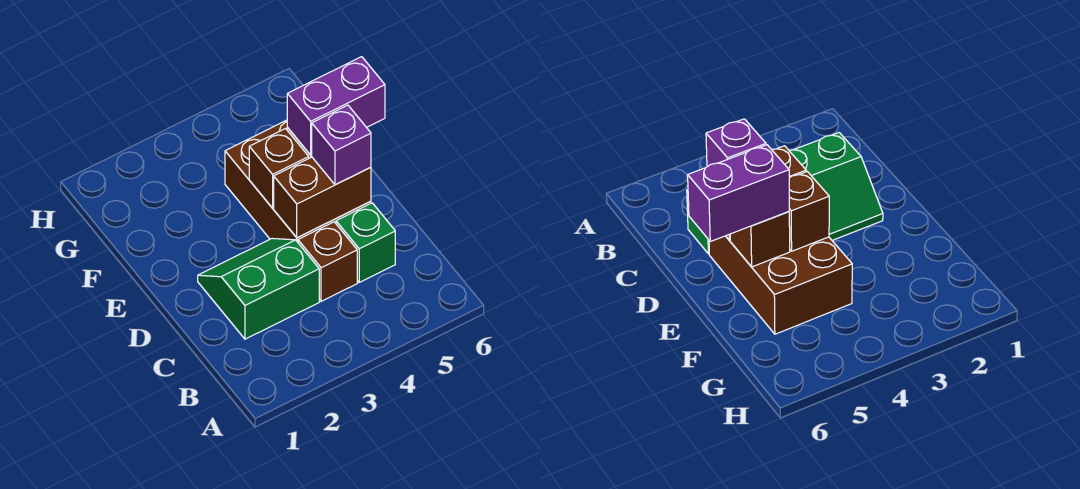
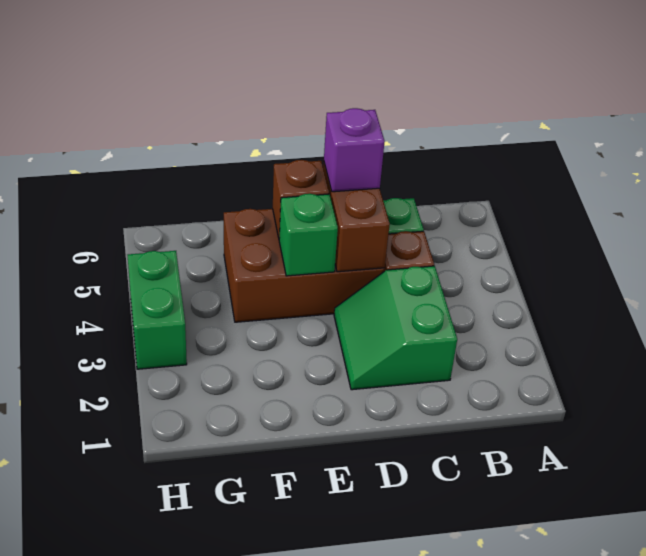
brown 1x1 brick [249,129,309,208] -> green 1x1 brick [279,194,338,276]
purple 1x2 brick [287,57,385,155] -> none
none -> green 1x2 brick [128,251,187,369]

